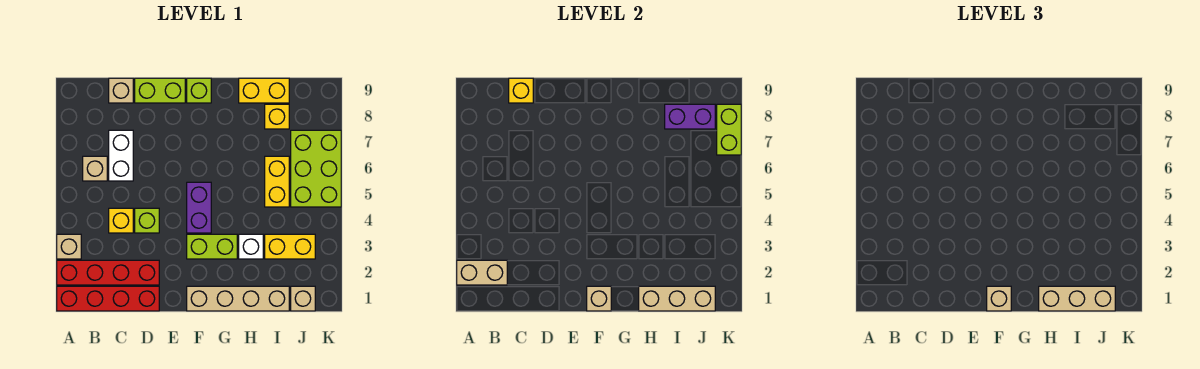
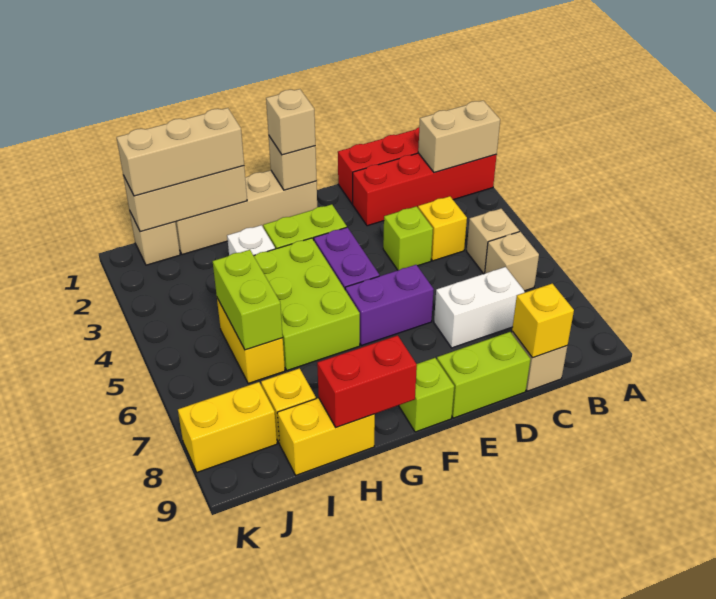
tan 1x1 brick [57,234,81,259] -> tan 1x1 brick moved to [467,209,519,274]
white 1x2 brick [109,130,133,181] -> white 1x2 brick turned to [434,267,525,348]
none -> red 1x2 brick [317,335,417,427]
yellow 1x2 brick [265,234,315,259] -> yellow 1x2 brick moved to [178,382,277,472]
purple 1x2 brick [665,104,715,129] -> purple 1x2 brick moved to [345,265,434,346]
lime 2x3 brick [291,130,341,207] -> lime 2x3 brick moved to [254,238,360,370]
lime 1x2 brick [717,104,741,155] -> lime 1x2 brick moved to [213,250,283,350]

